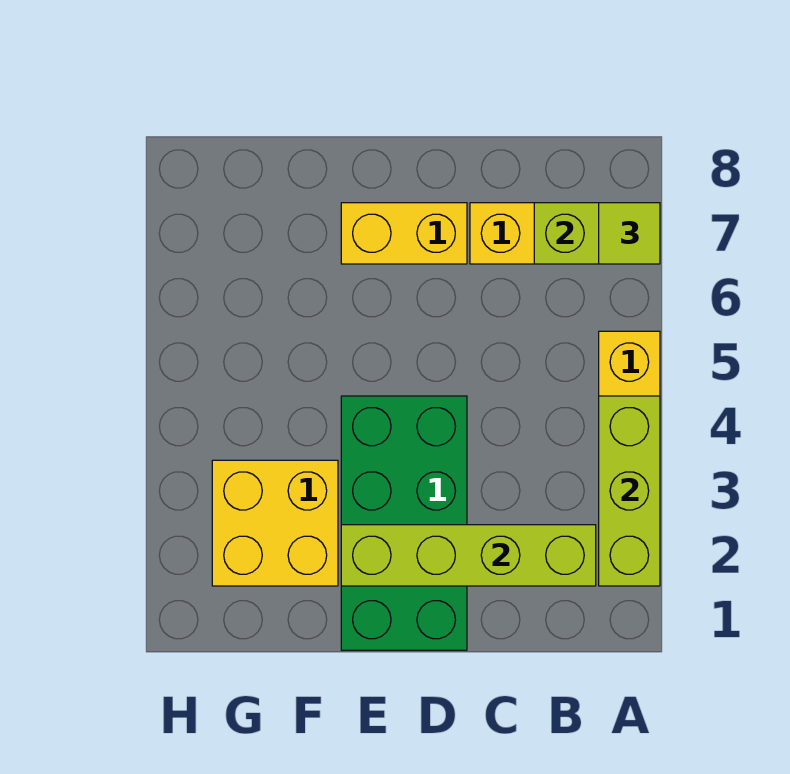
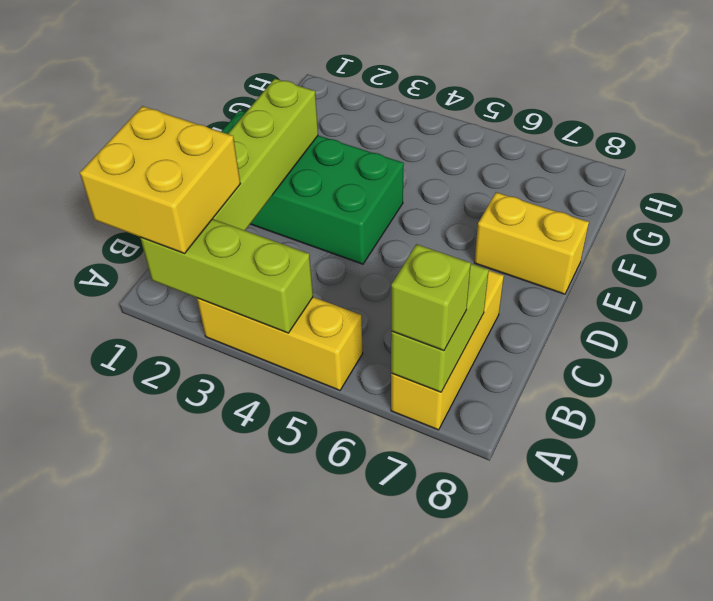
lime 1x1 tile [599,203,660,264] -> lime 1x1 brick [391,244,471,351]
yellow 1x2 brick [341,203,467,264] -> yellow 1x2 brick turned to [474,192,589,294]
yellow 2x2 brick [212,460,338,586] -> yellow 2x2 brick moved to [80,106,241,253]

